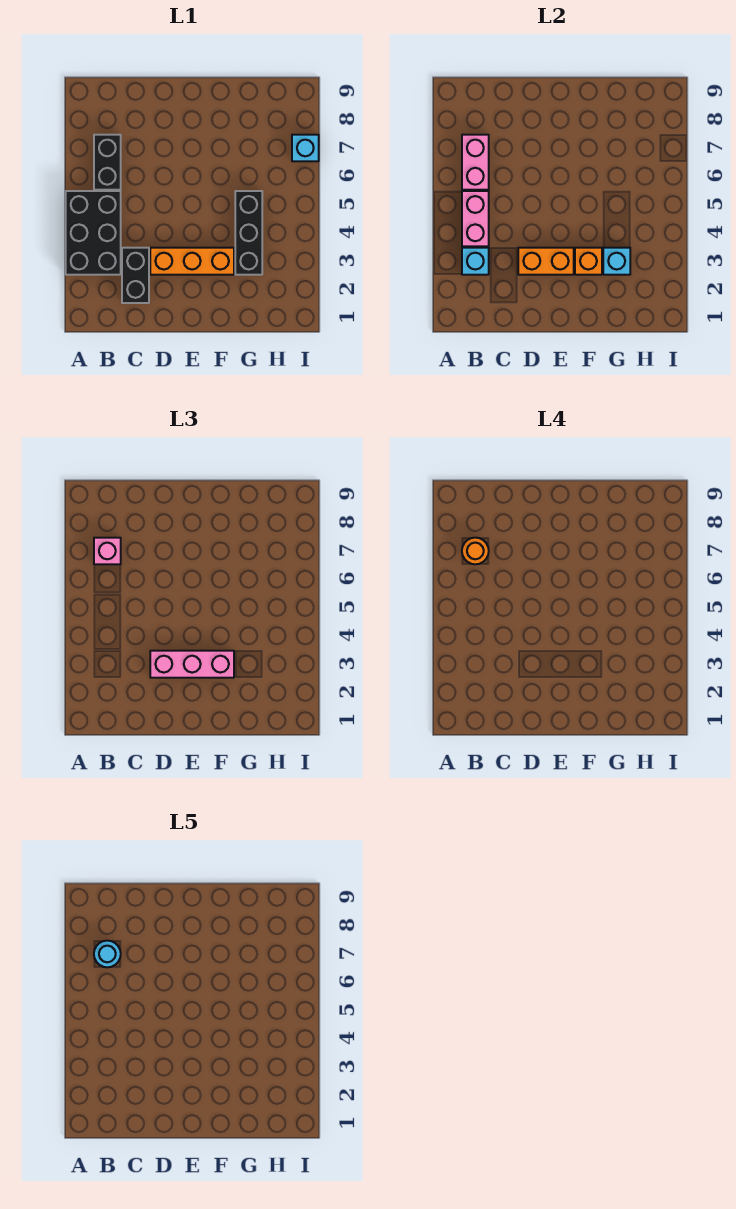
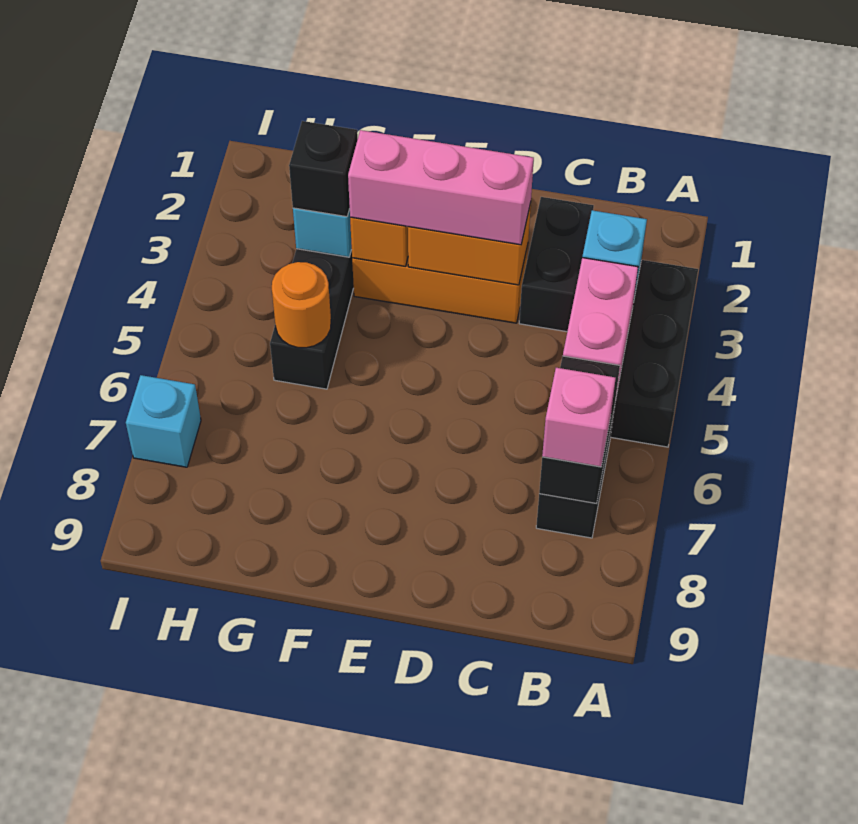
pink 1x2 brick [462,135,489,190] -> black 1x2 brick [539,356,620,504]
orange 1x1 round brick [462,538,489,564] -> orange 1x1 round brick moved to [272,262,331,348]
cyan 1x1 round brick [94,941,121,967] -> none
none -> black 1x1 brick [289,121,358,217]

